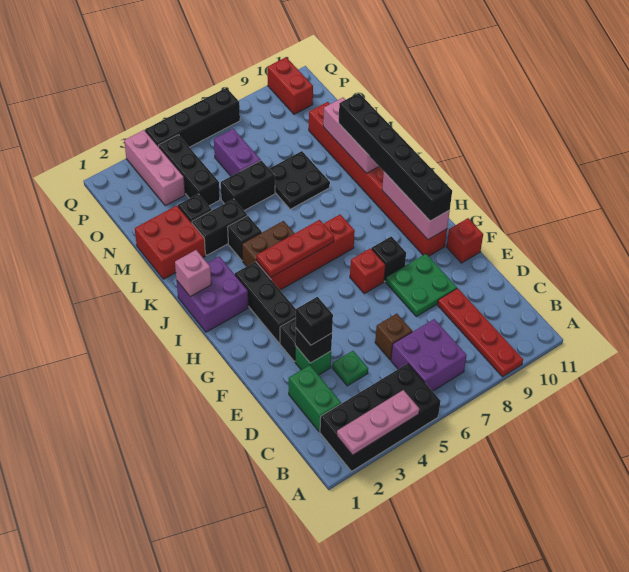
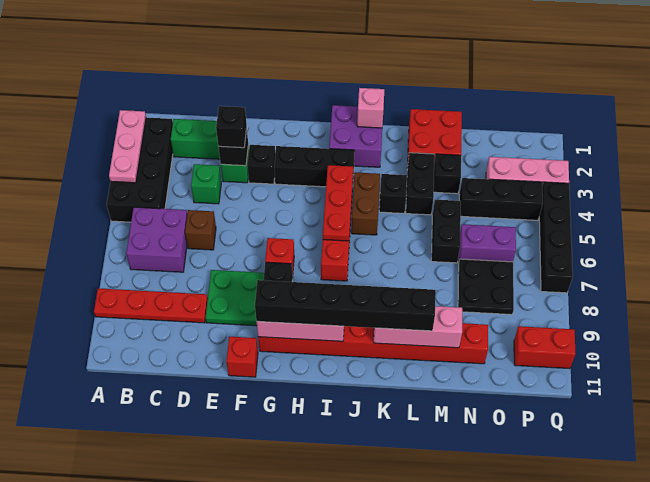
green 1x1 plate [332,351,368,386] -> green 1x1 brick [191,164,221,204]
black 2x2 plate [269,151,330,209] -> black 2x2 plate moved to [458,259,514,315]

